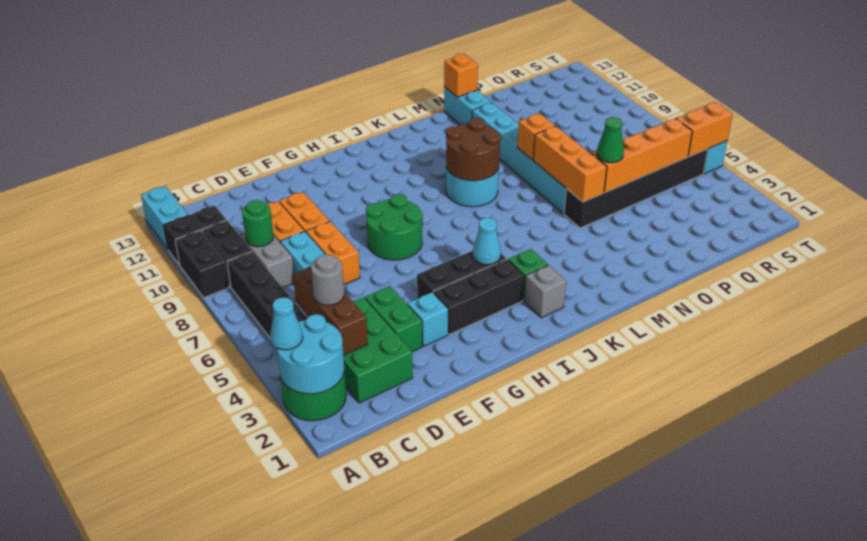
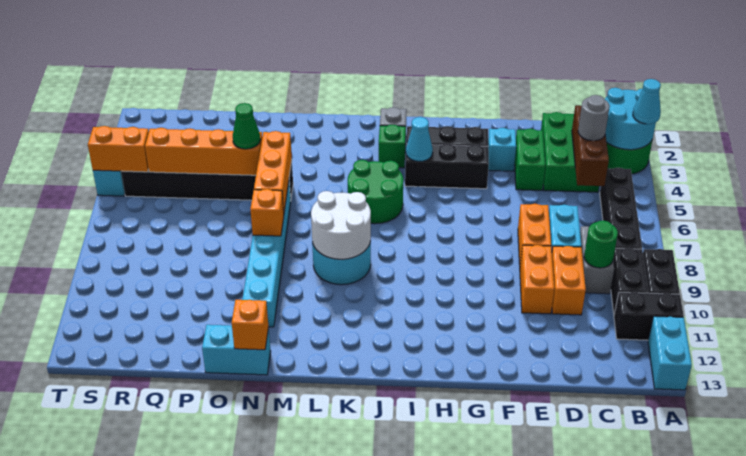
green 2x2 round brick [366,194,423,260] -> green 2x2 round brick moved to [348,160,403,224]
brown 2x2 round brick [446,118,501,181] -> white 2x2 round brick [311,191,371,259]
cyan 1x2 brick [444,87,492,125] -> cyan 1x2 brick turned to [202,325,271,375]

